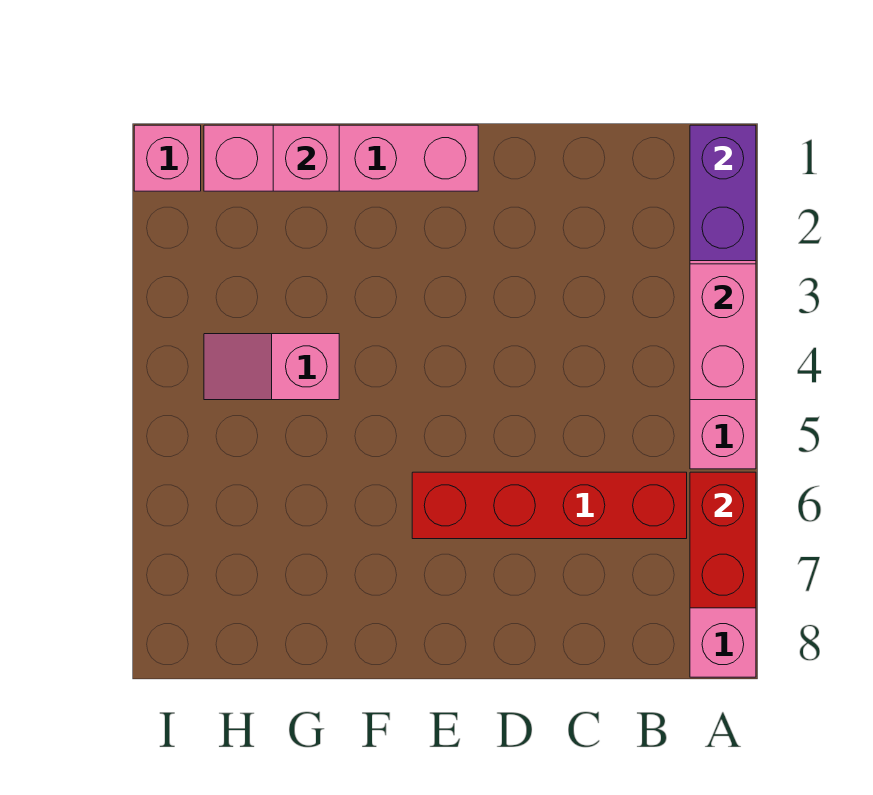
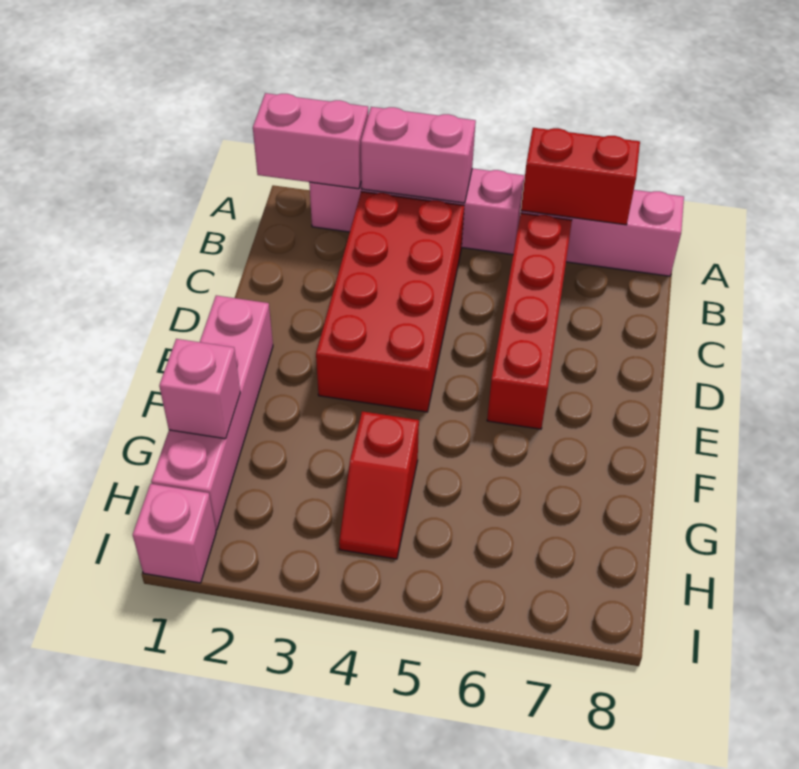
purple 1x2 brick [690,125,756,261] -> pink 1x2 brick [253,93,368,189]
none -> red 2x4 brick [316,191,464,412]
pink 1x2 slope [204,334,339,400] -> red 1x2 slope [339,411,419,559]

